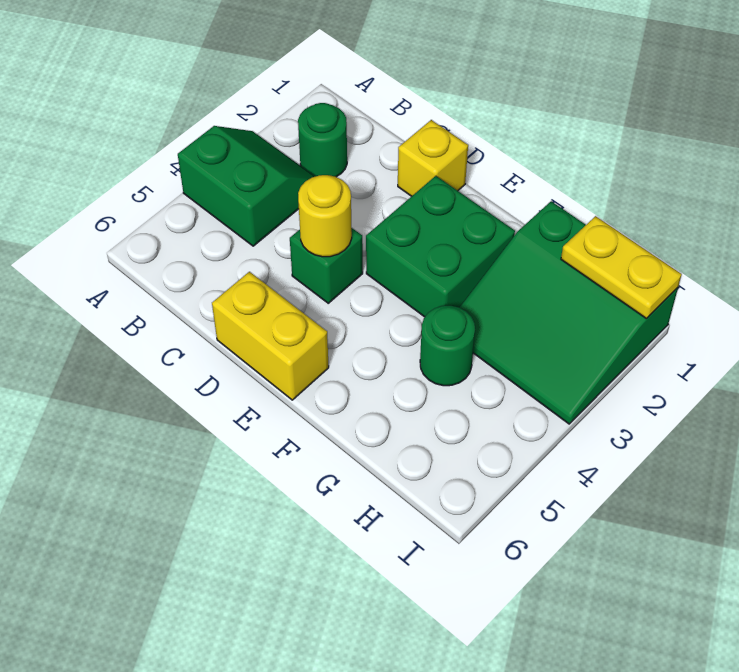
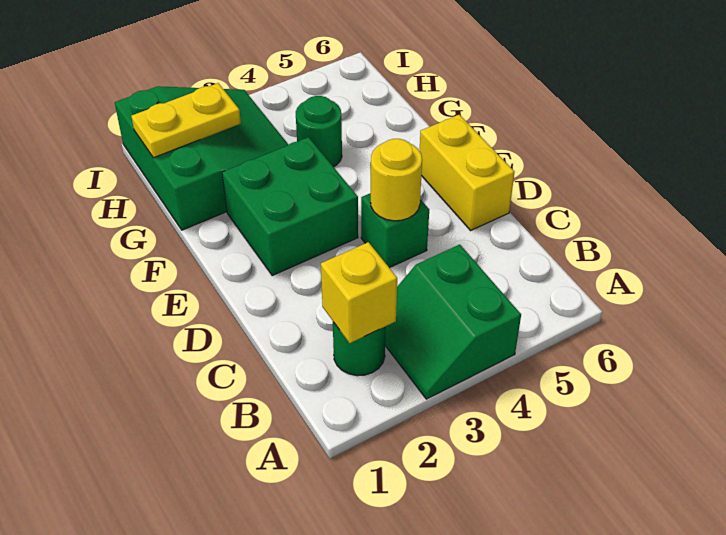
yellow 1x1 brick [398,120,468,196] -> yellow 1x1 brick moved to [321,242,397,343]
yellow 1x2 plate [561,216,682,318] -> yellow 1x2 plate turned to [131,83,241,158]

